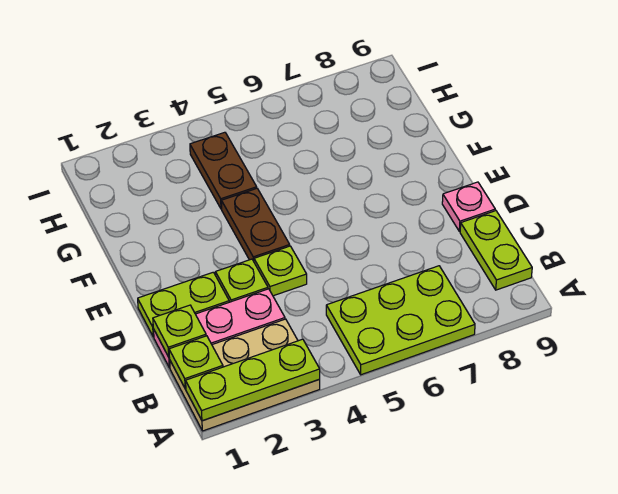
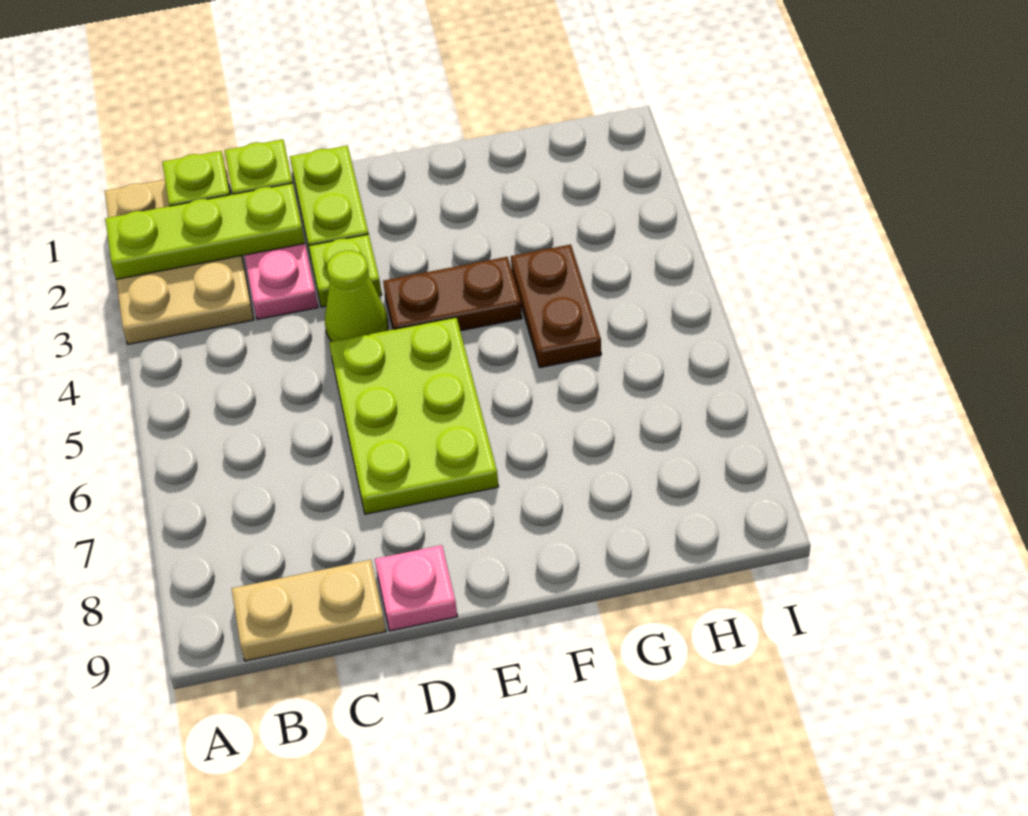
lime 1x3 plate [186,339,320,421] -> lime 1x3 plate turned to [106,183,305,279]
lime 2x3 plate [326,266,475,375] -> lime 2x3 plate moved to [329,317,499,514]
lime 1x2 plate [460,211,532,290] -> tan 1x2 plate [232,560,386,661]
lime 1x1 plate [254,246,307,296] -> lime 1x1 cone [325,251,388,341]
brown 1x2 plate [190,132,257,209] -> brown 1x2 plate turned to [511,244,601,367]

